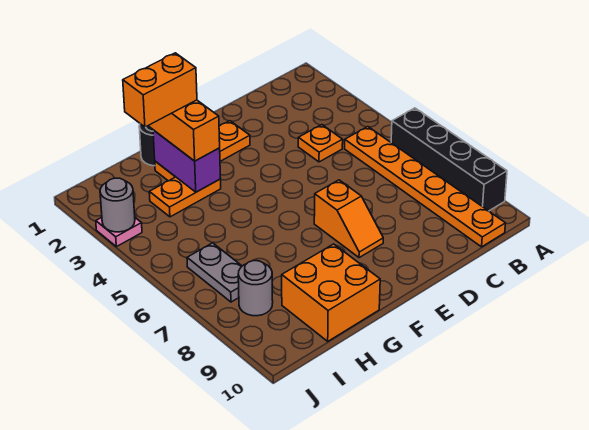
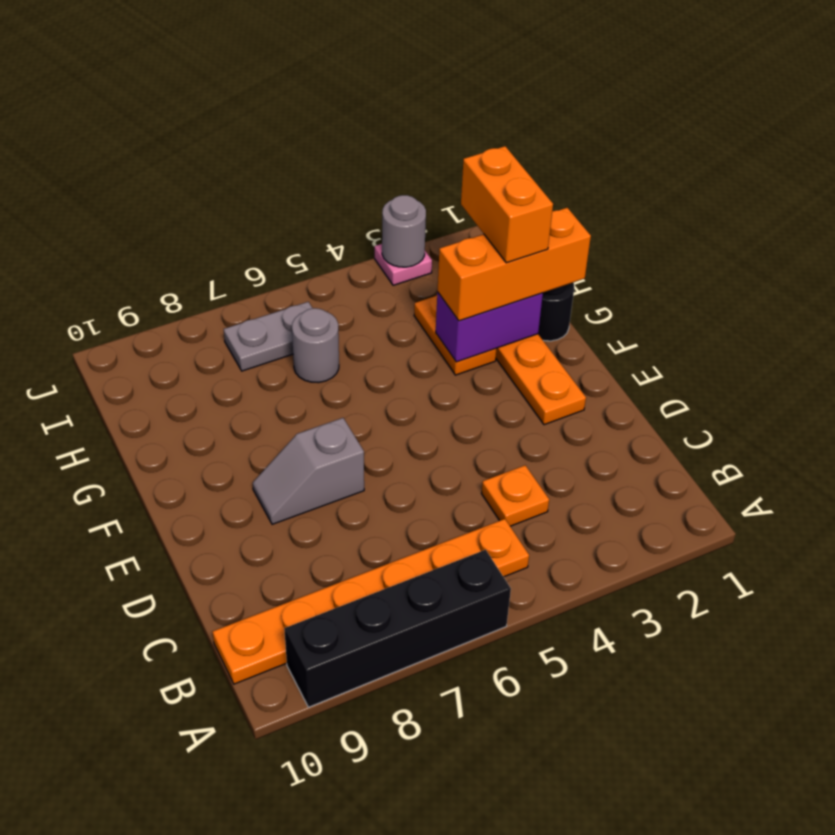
orange 1x2 slope [314,180,383,258] -> grey 1x2 slope [253,418,364,524]
orange 2x2 brick [282,244,380,341] -> none
grey 1x1 round brick [238,261,273,316] -> grey 1x1 round brick moved to [292,308,339,383]

